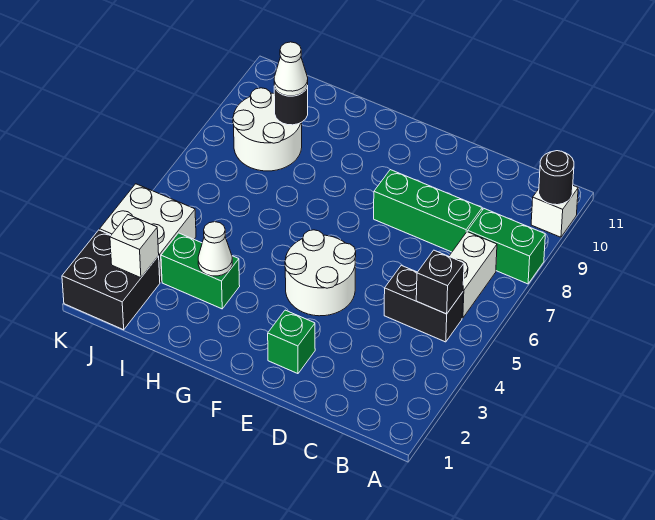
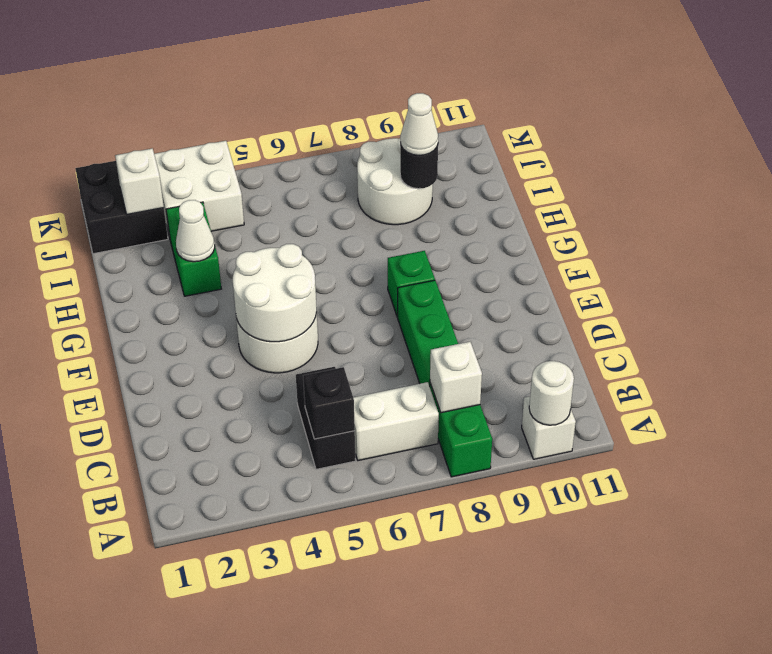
black 1x1 round brick [539,151,574,205] -> white 1x1 round brick [529,361,574,425]
none -> white 1x1 brick [430,342,482,413]
green 1x1 brick [268,310,315,374] -> green 1x1 brick moved to [388,251,435,317]
none -> white 2x2 round brick [233,244,317,342]

